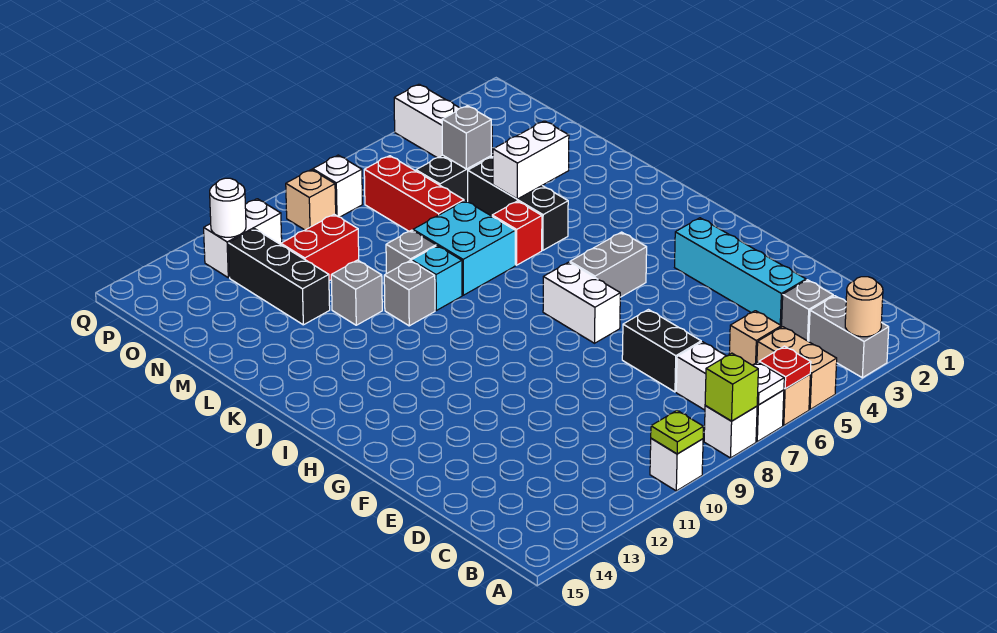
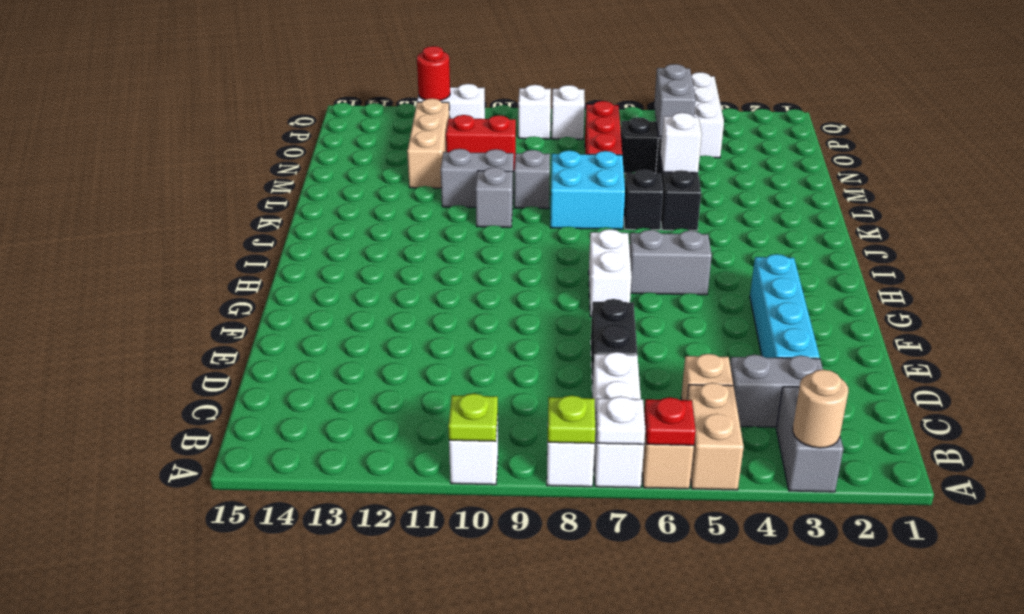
lime 1x1 brick [705,353,758,421] -> lime 1x1 plate [548,395,595,443]
grey 1x1 brick [782,280,833,342] -> grey 1x2 brick [730,355,823,427]
red 1x1 brick [492,201,542,265] -> black 1x1 brick [624,170,663,230]
cyan 1x1 brick [412,246,462,310] -> none
white 1x2 brick [493,121,569,199] -> white 1x1 brick [661,113,702,173]
grey 1x1 brick [331,260,382,325] -> grey 1x2 brick [441,149,514,207]
black 1x3 brick [228,229,330,325] -> tan 1x3 brick [407,99,450,188]
grey 1x1 brick [442,106,491,169] -> grey 1x2 brick [654,64,696,137]
tan 1x1 brick [286,170,336,230] -> white 1x1 brick [518,85,551,139]
white 1x1 round brick [210,178,246,237] -> red 1x1 round brick [417,46,450,100]

